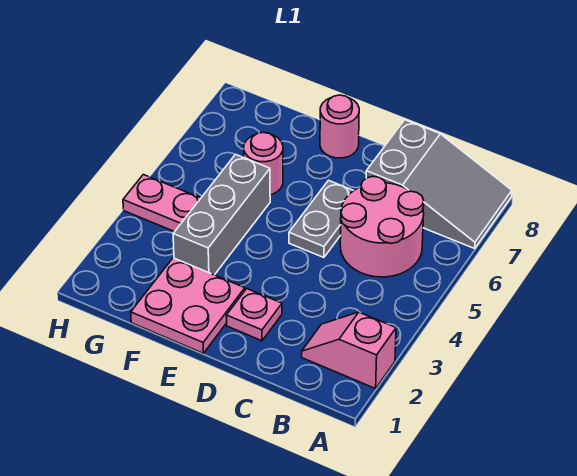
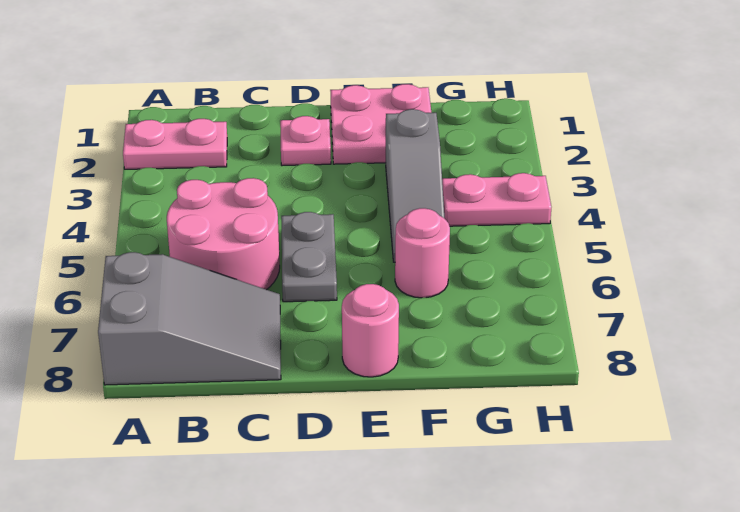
pink 1x2 slope [302,312,396,389] -> pink 1x2 plate [123,119,227,169]
grey 2x3 slope [366,120,512,248] -> grey 2x3 slope turned to [98,252,281,385]
grey 1x3 brick [173,155,270,275] -> grey 1x3 slope [386,109,444,262]

